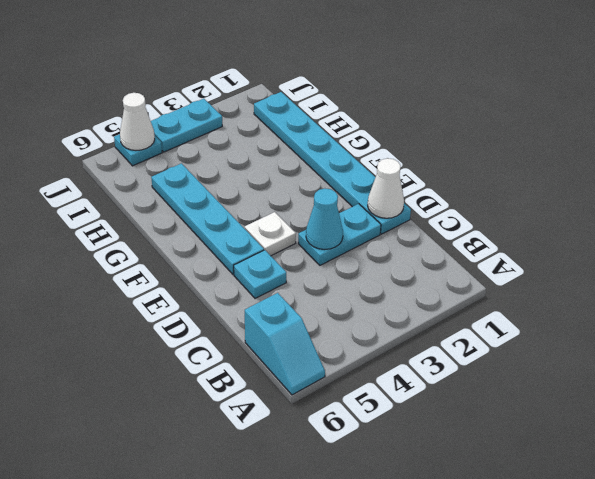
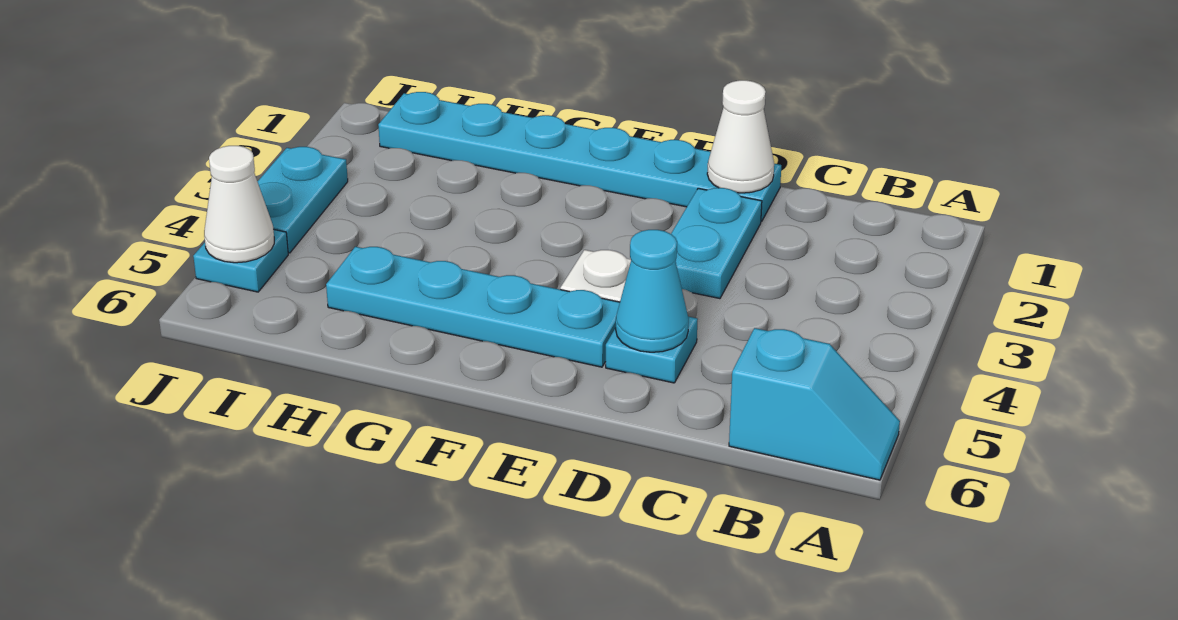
cyan 1x1 cone [306,188,343,249] -> cyan 1x1 cone moved to [616,230,689,352]

